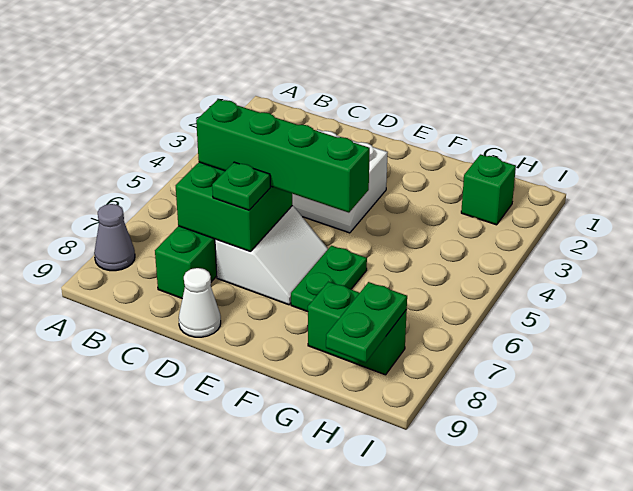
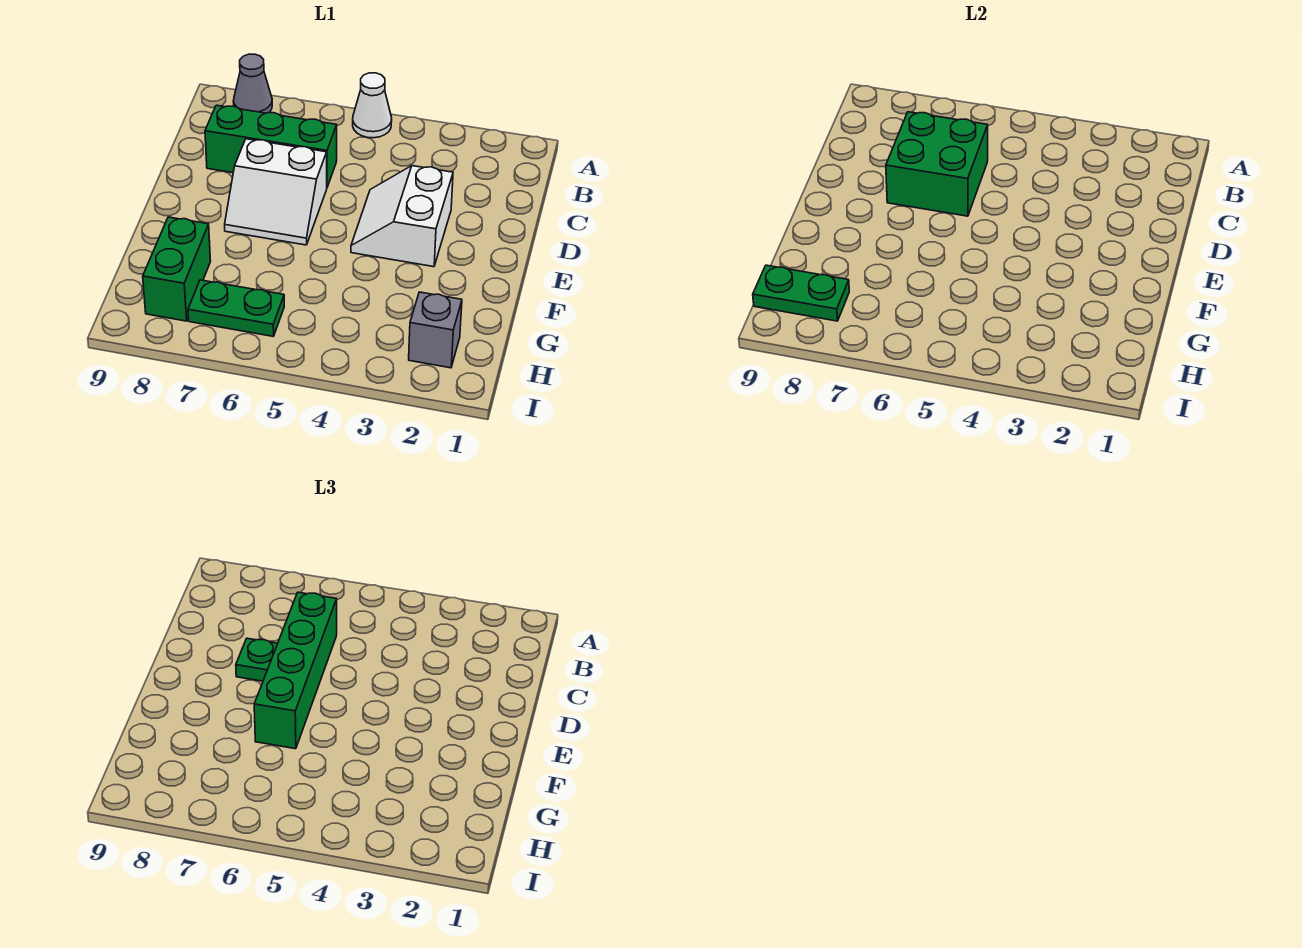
white 1x1 cone [179,268,221,337] -> white 1x1 cone moved to [353,73,392,138]
green 1x2 plate [291,246,367,312] -> green 1x2 plate moved to [188,280,284,336]
green 1x1 brick [461,154,516,225] -> grey 1x1 brick [409,292,462,368]

